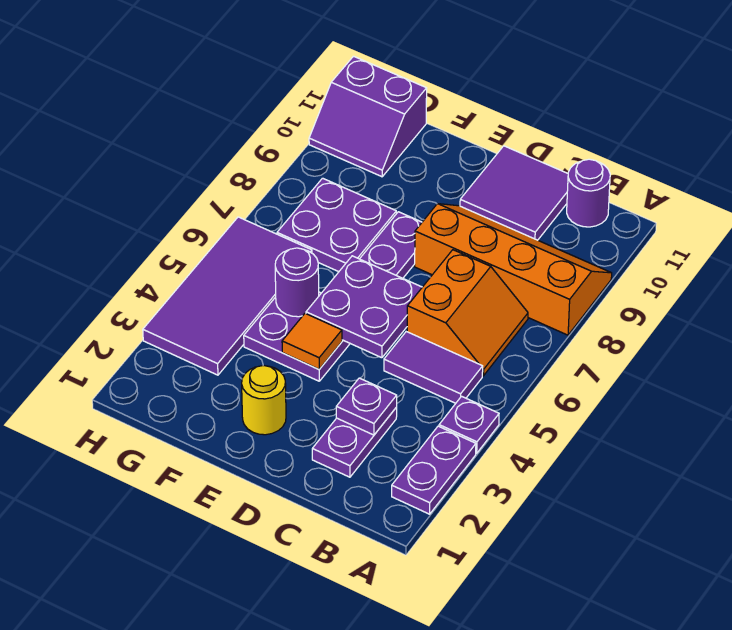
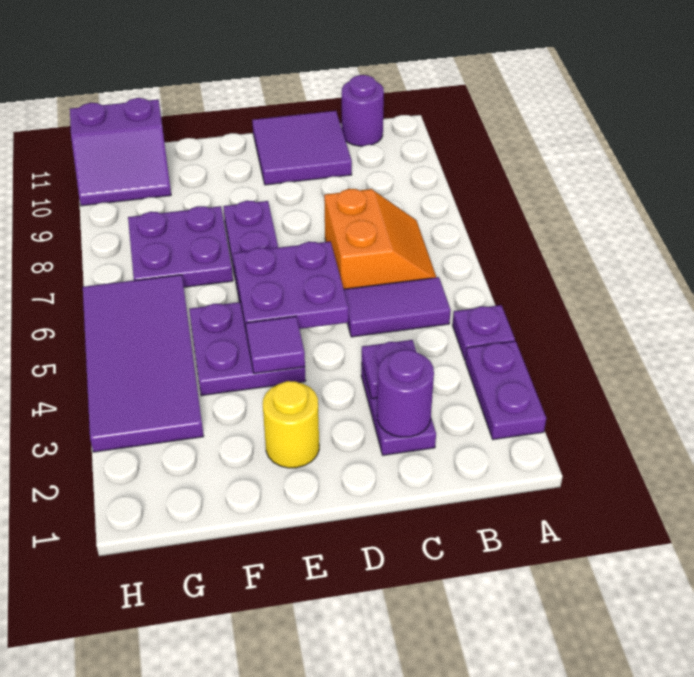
orange 2x4 slope [415,204,612,335] -> none
orange 1x1 tile [282,313,342,369] -> purple 1x1 tile [246,316,305,374]
purple 1x1 round brick [275,248,319,317] -> purple 1x1 round brick moved to [377,349,434,437]

